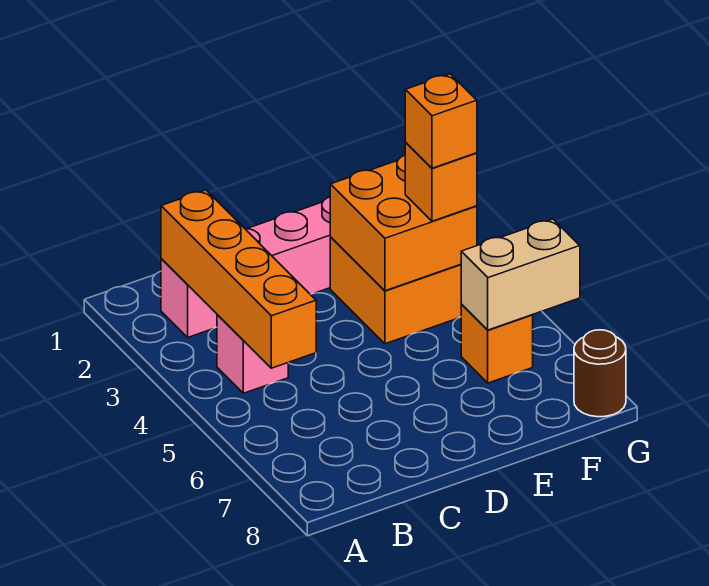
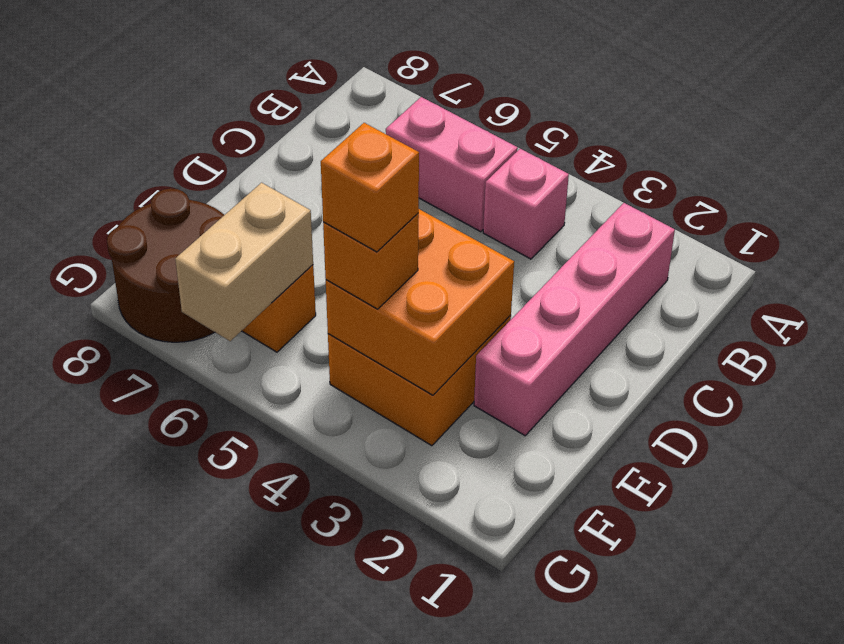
orange 1x4 brick [161,190,316,368] -> none
none -> pink 1x2 brick [386,97,518,232]
brown 1x1 round brick [574,330,626,417] -> brown 2x2 round brick [107,188,224,342]

